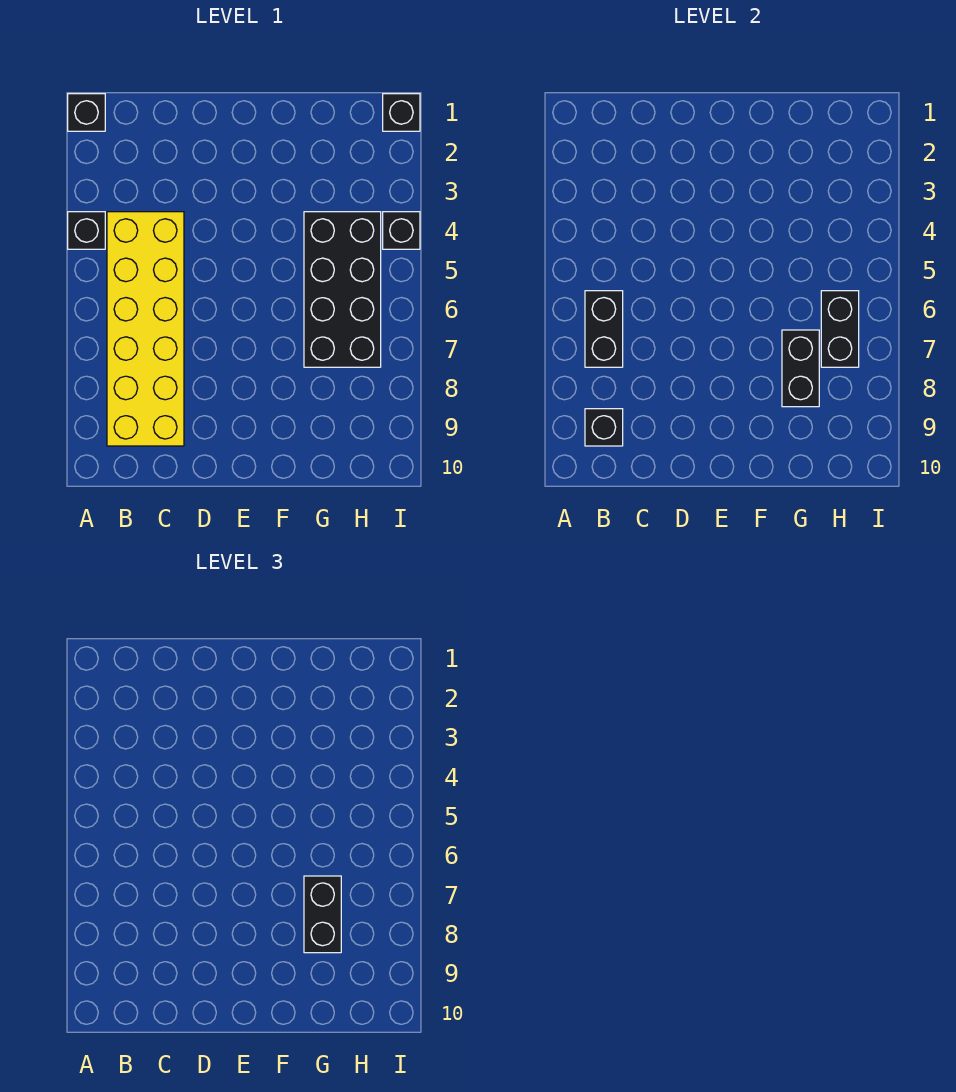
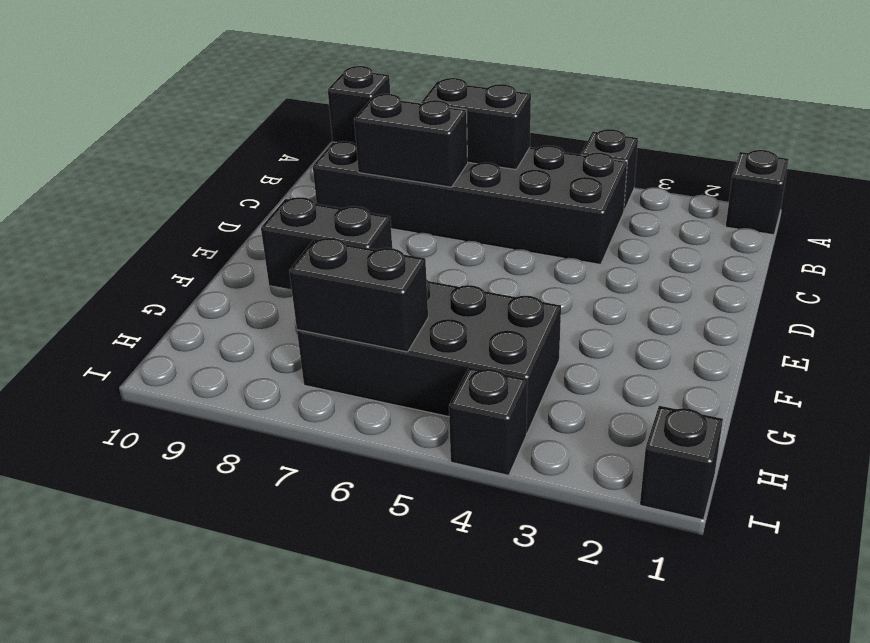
yellow 2x6 brick [107,212,184,446] -> black 2x6 brick [313,141,627,264]
black 1x2 brick [304,876,341,953] -> black 1x2 brick moved to [354,94,468,187]

